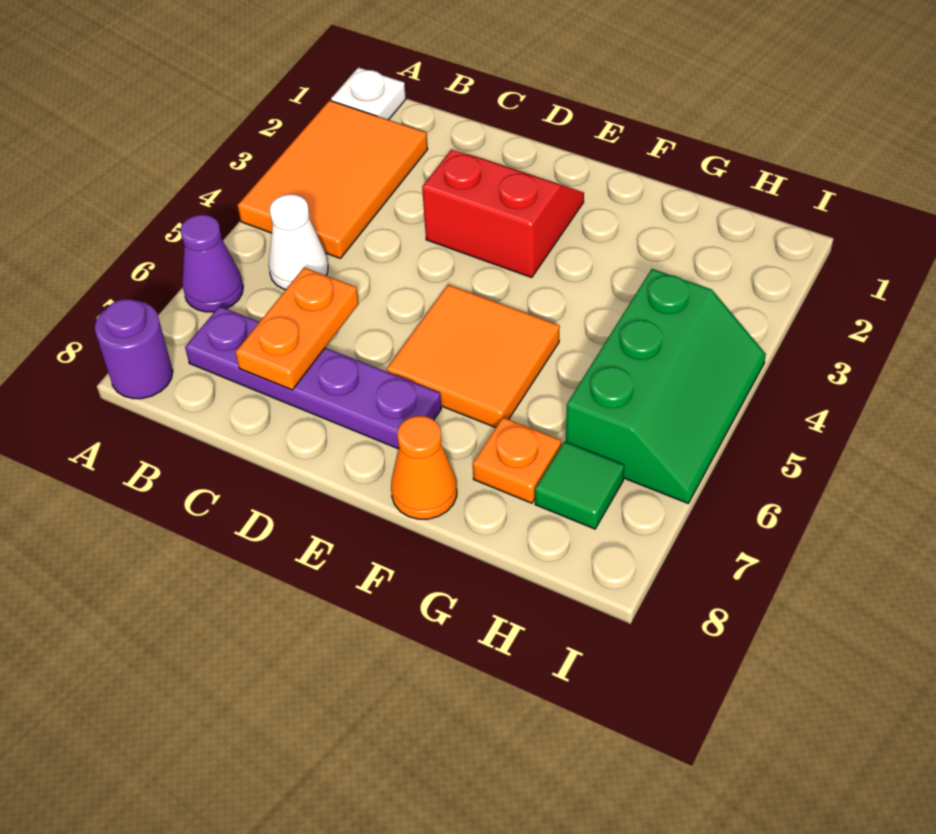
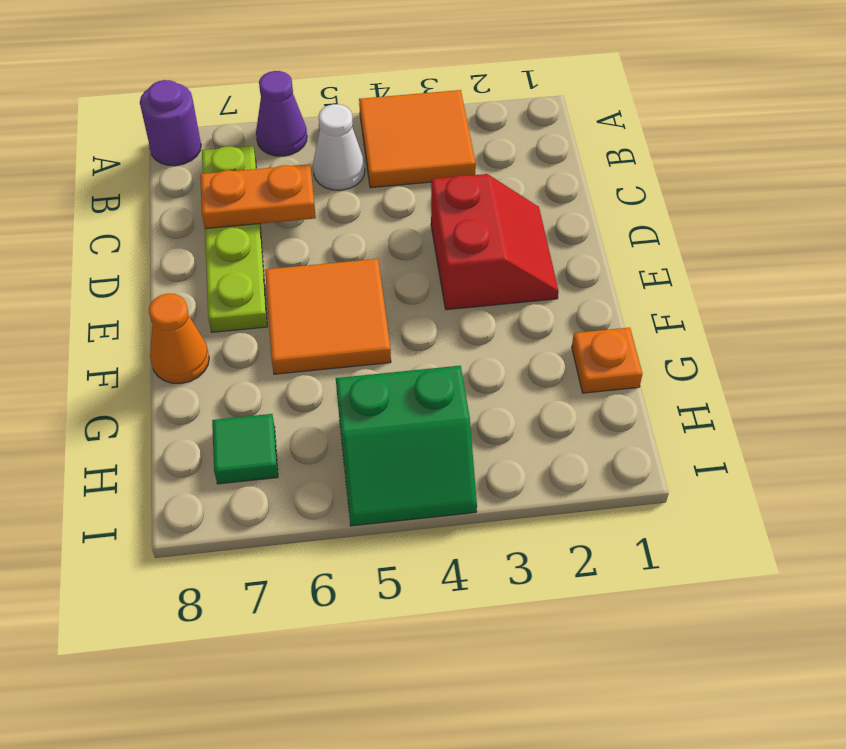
white 1x1 plate [331,67,406,120] -> none
orange 2x3 tile [238,100,428,259] -> orange 2x2 tile [359,90,476,188]
purple 1x4 plate [185,306,441,449] -> lime 1x4 plate [202,146,267,332]
orange 1x1 plate [473,417,561,503] -> orange 1x1 plate moved to [572,328,642,393]
green 2x3 slope [566,269,766,503] -> green 2x2 slope [336,366,477,526]

